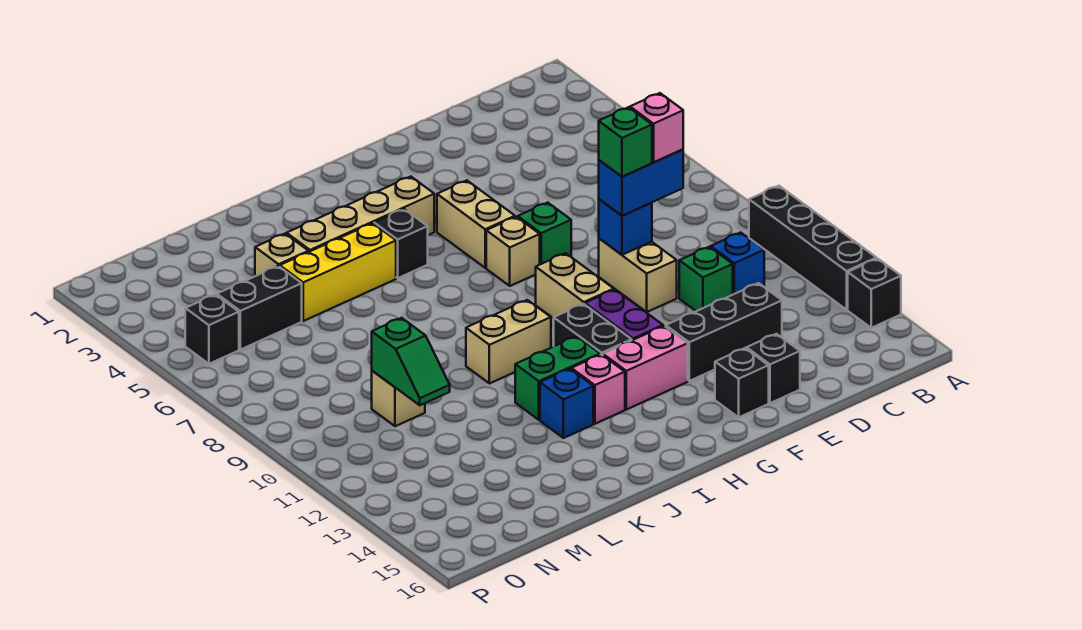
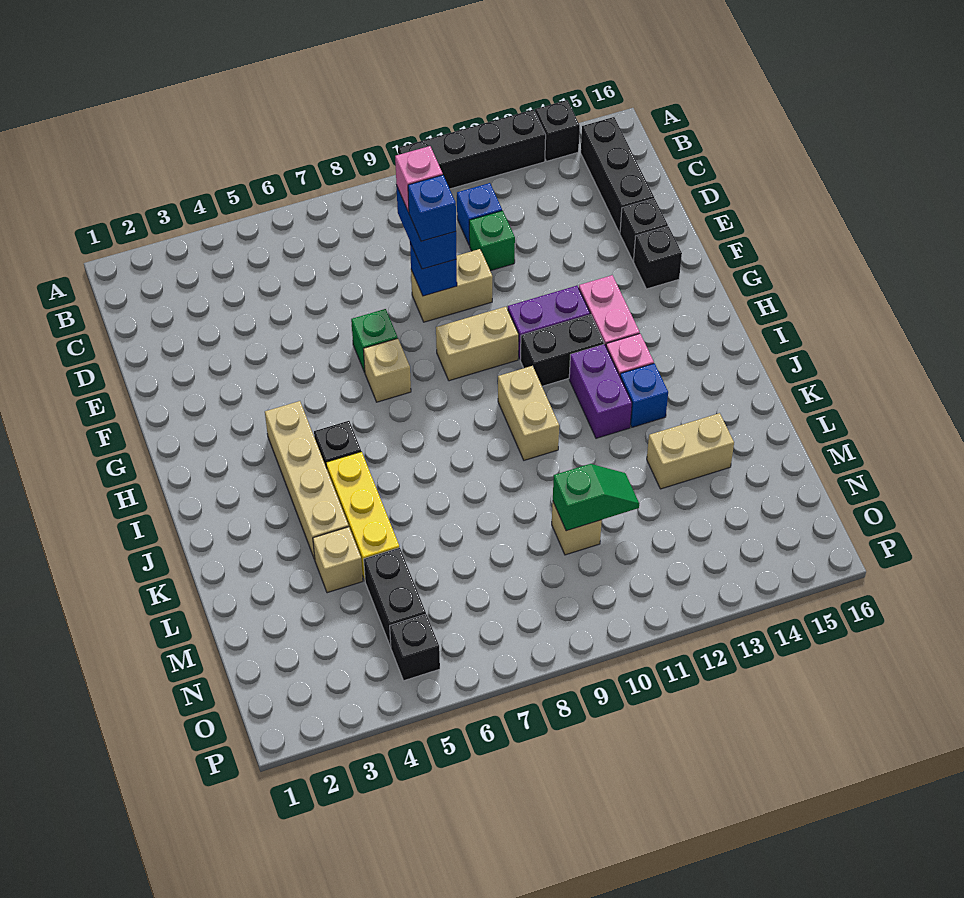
black 1x3 brick [666,283,782,381] -> black 1x3 brick moved to [581,117,654,233]
green 1x1 brick [599,107,652,177] -> blue 1x1 brick [408,175,456,241]
tan 1x2 brick [437,180,515,268] -> tan 1x2 brick moved to [647,413,734,489]
green 1x2 brick [515,336,600,420] -> purple 1x2 brick [569,344,632,438]

